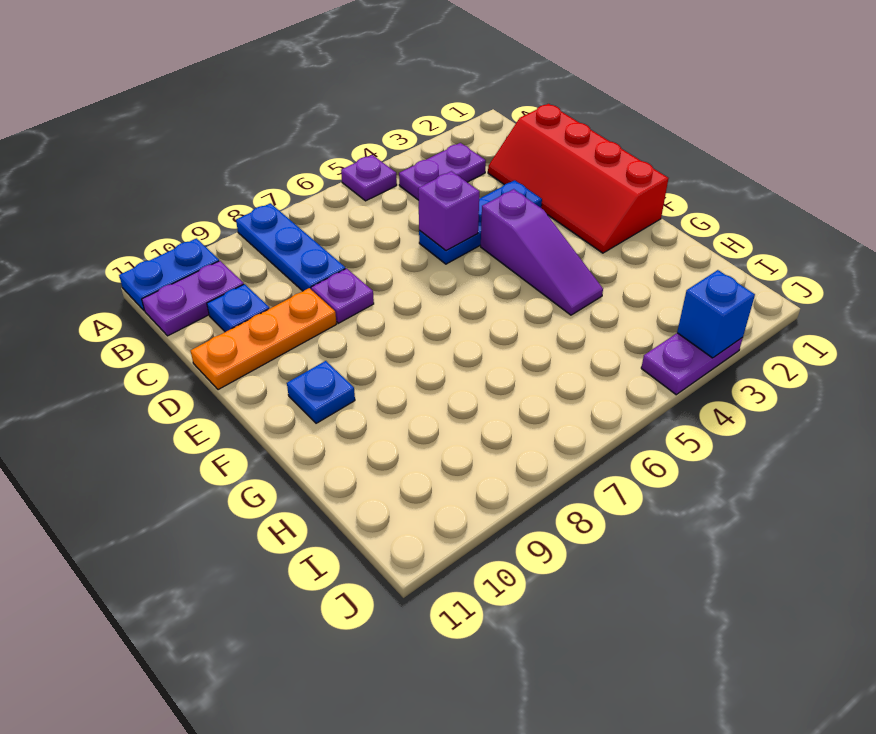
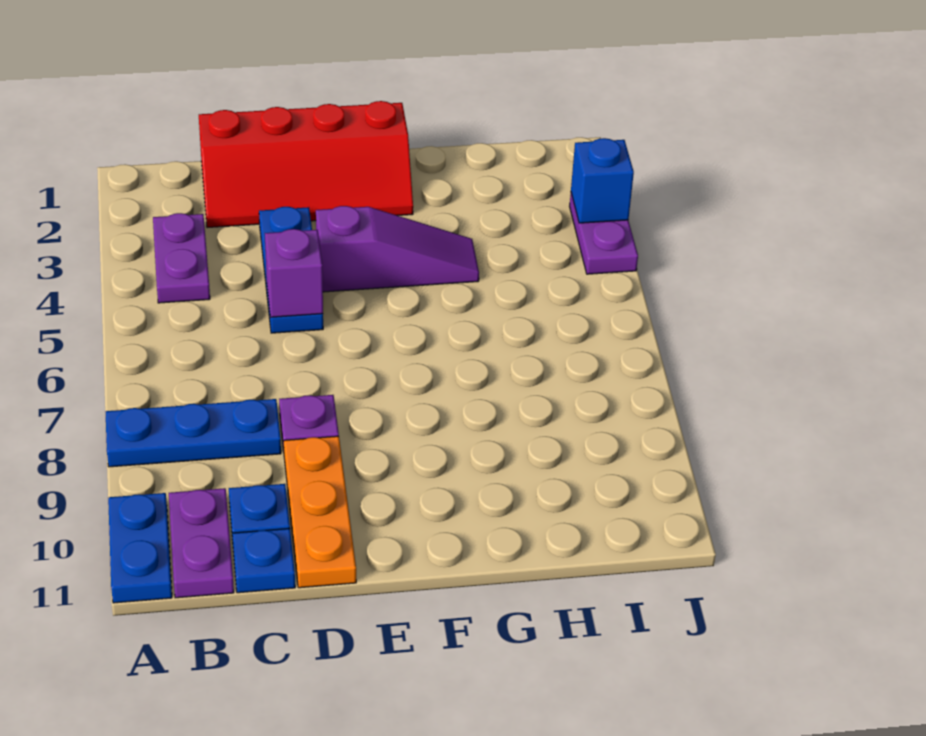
purple 1x1 plate [341,155,397,201] -> none
blue 1x1 plate [287,361,355,423] -> blue 1x1 plate moved to [232,529,295,593]

